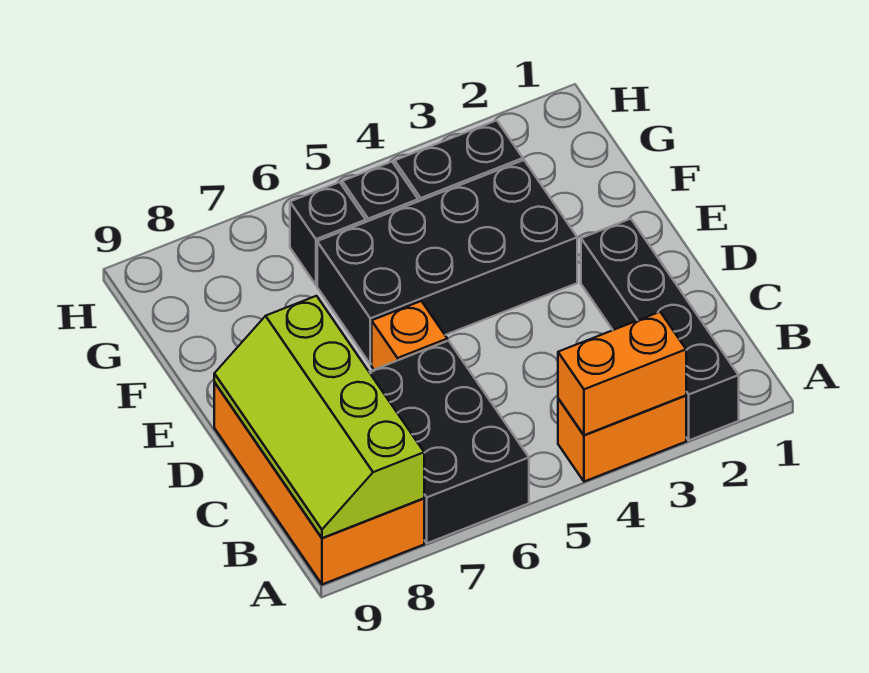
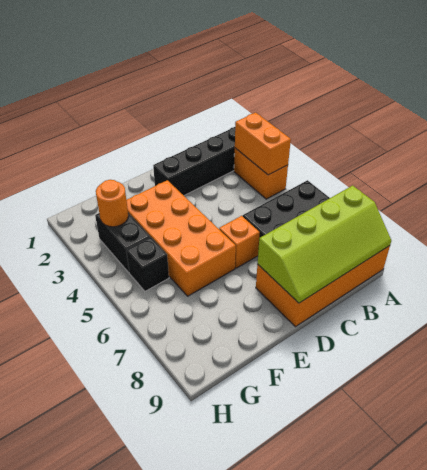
black 2x4 brick [317,160,577,364] -> orange 2x4 brick [126,180,236,296]
none -> orange 1x1 round brick [96,180,128,227]
black 1x1 brick [290,182,366,285] -> none

